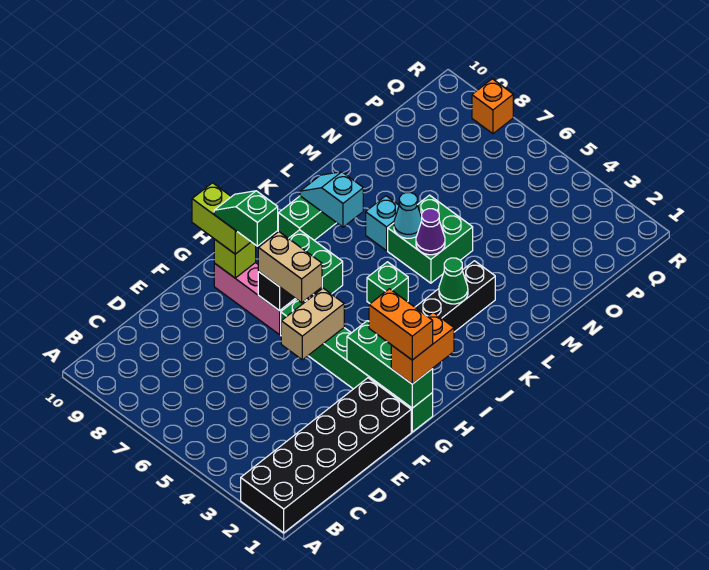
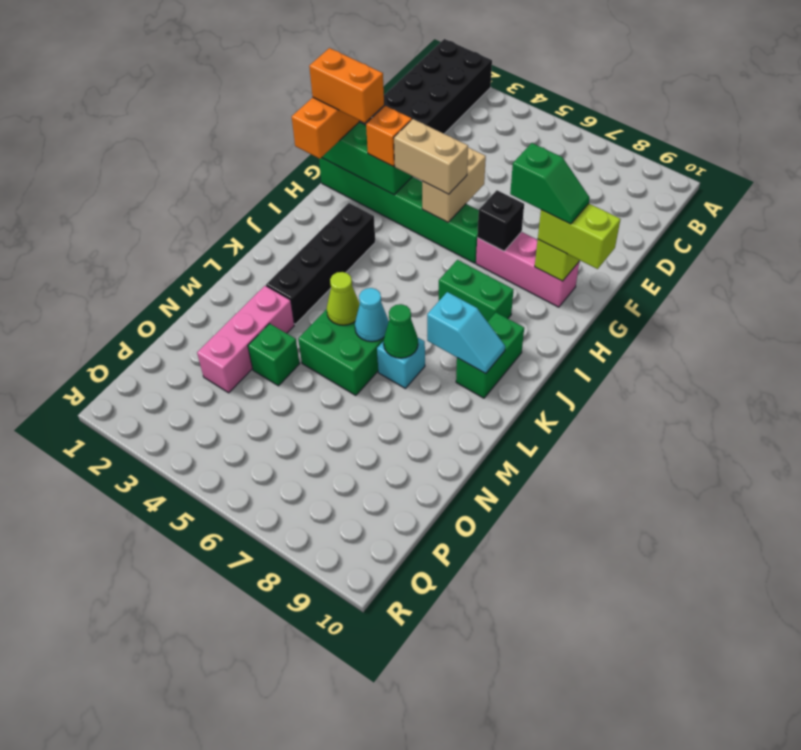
tan 1x2 brick [258,232,322,303] -> tan 1x2 brick moved to [394,119,468,194]
green 1x1 brick [367,262,408,304] -> green 1x1 brick moved to [248,324,300,386]
green 1x1 cone [439,258,468,304] -> green 1x1 cone moved to [384,304,418,358]
purple 1x1 cone [416,209,445,255] -> lime 1x1 cone [327,272,360,325]
none -> pink 1x3 brick [197,286,294,393]
orange 1x1 brick [472,79,513,134] -> orange 1x1 brick moved to [366,106,412,166]

